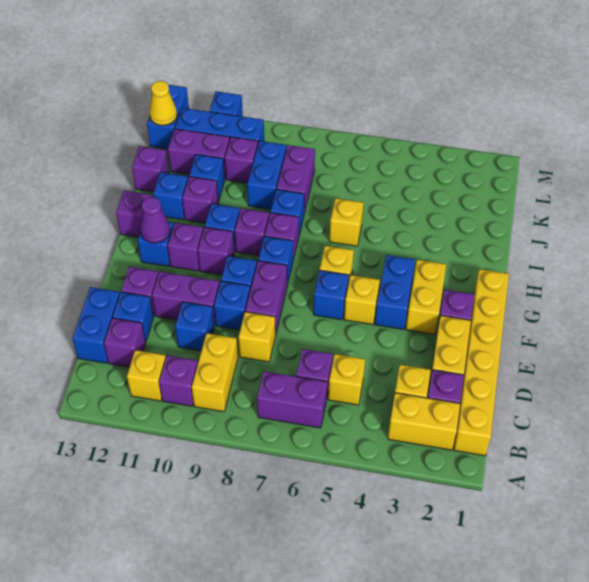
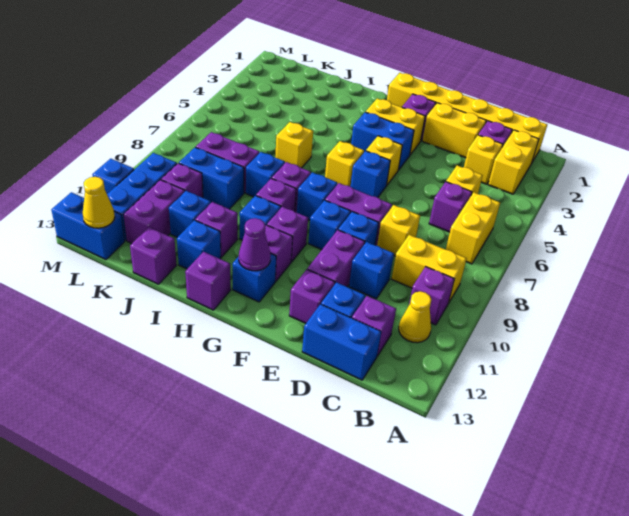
purple 1x2 brick [257,371,327,428] -> yellow 1x2 brick [446,192,500,264]
yellow 1x1 brick [127,350,166,401] -> yellow 1x1 cone [399,291,432,343]

